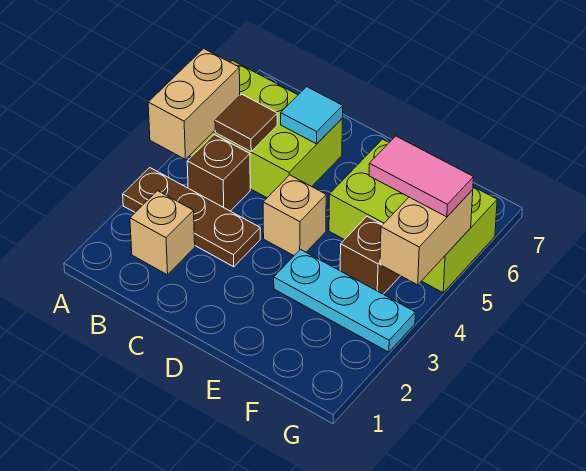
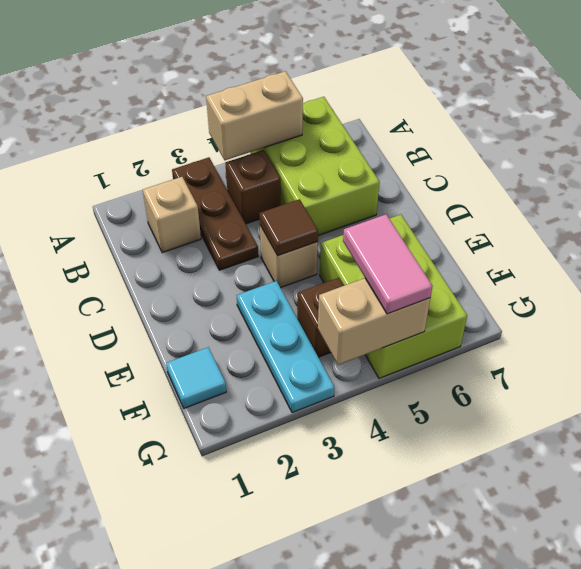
brown 1x1 tile [215,94,277,152] -> brown 1x1 tile moved to [259,199,318,256]
cyan 1x1 tile [281,87,343,144] -> cyan 1x1 tile moved to [166,347,226,408]

